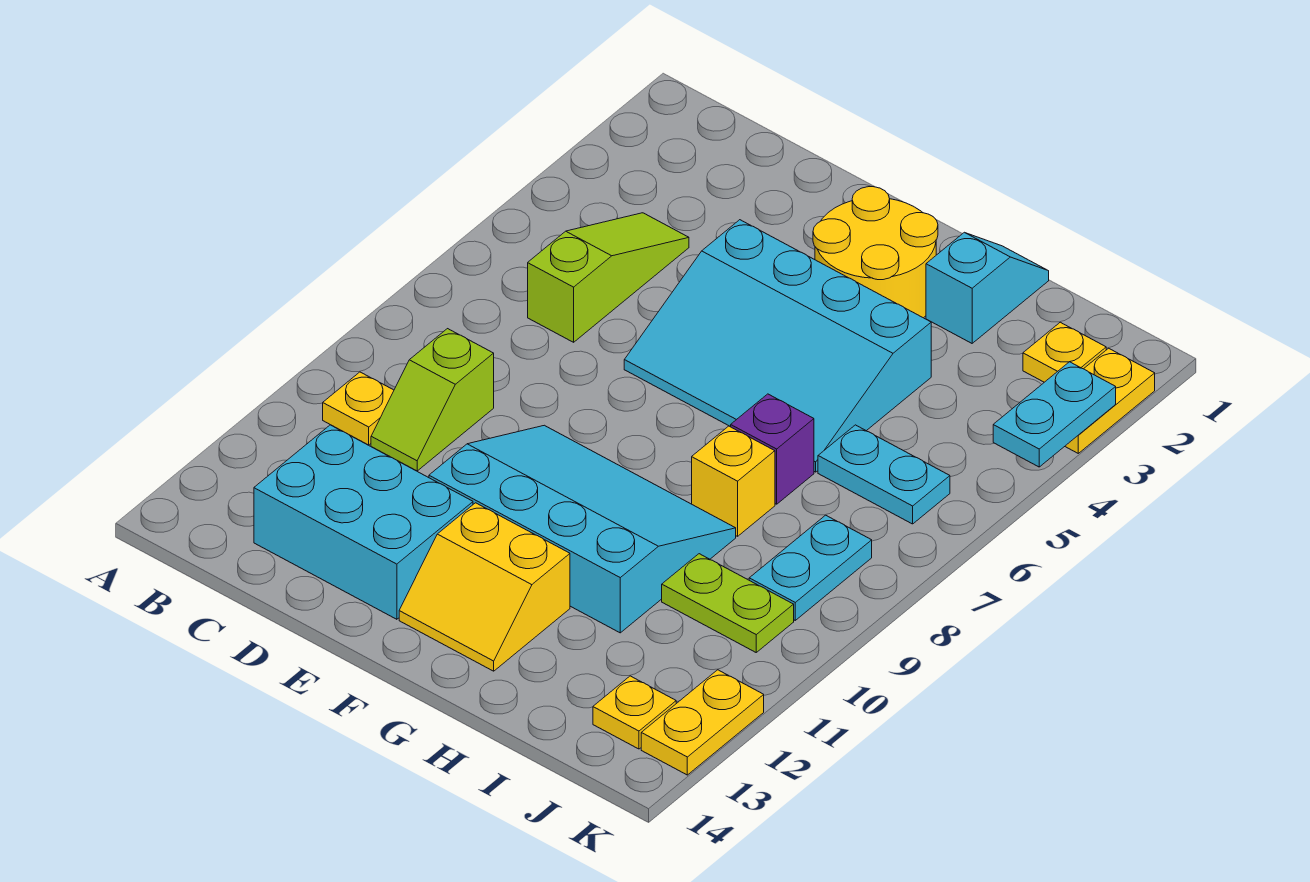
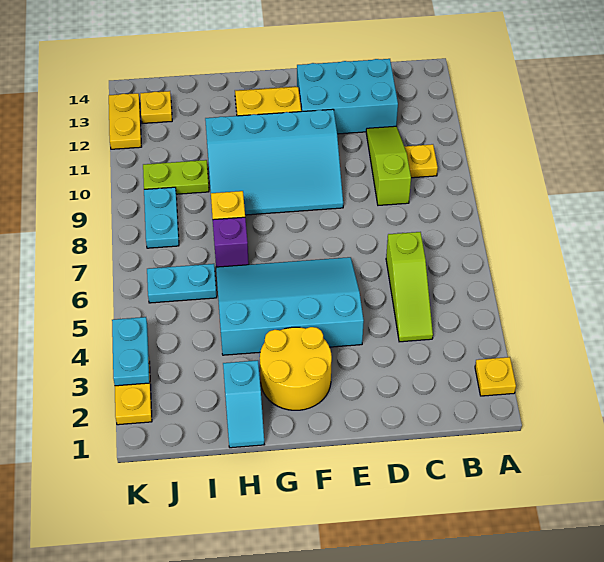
lime 1x2 slope [371,329,494,471] -> lime 1x3 slope [366,126,411,205]
yellow 1x1 plate [1023,322,1106,382] -> yellow 1x1 plate moved to [475,357,516,396]

